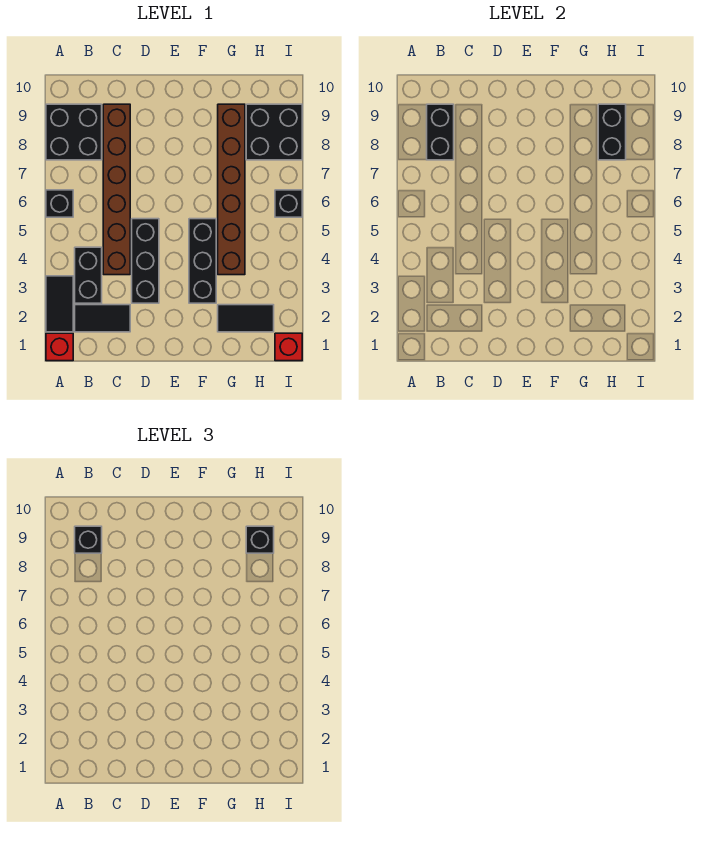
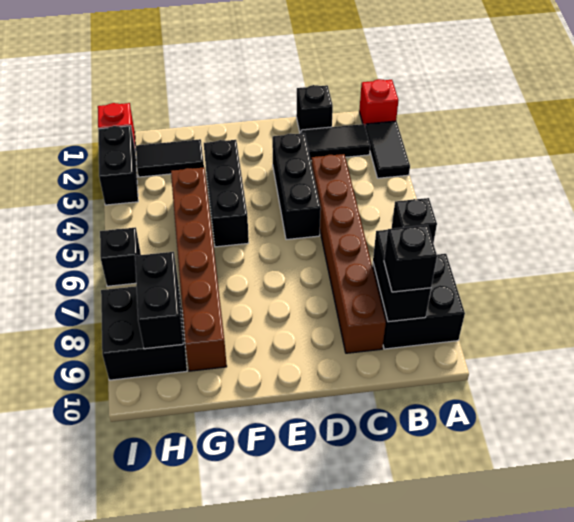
black 1x2 brick [75,247,102,303] -> black 1x2 brick moved to [98,126,138,205]
black 1x1 brick [246,526,274,553] -> black 1x1 brick moved to [296,85,333,134]

